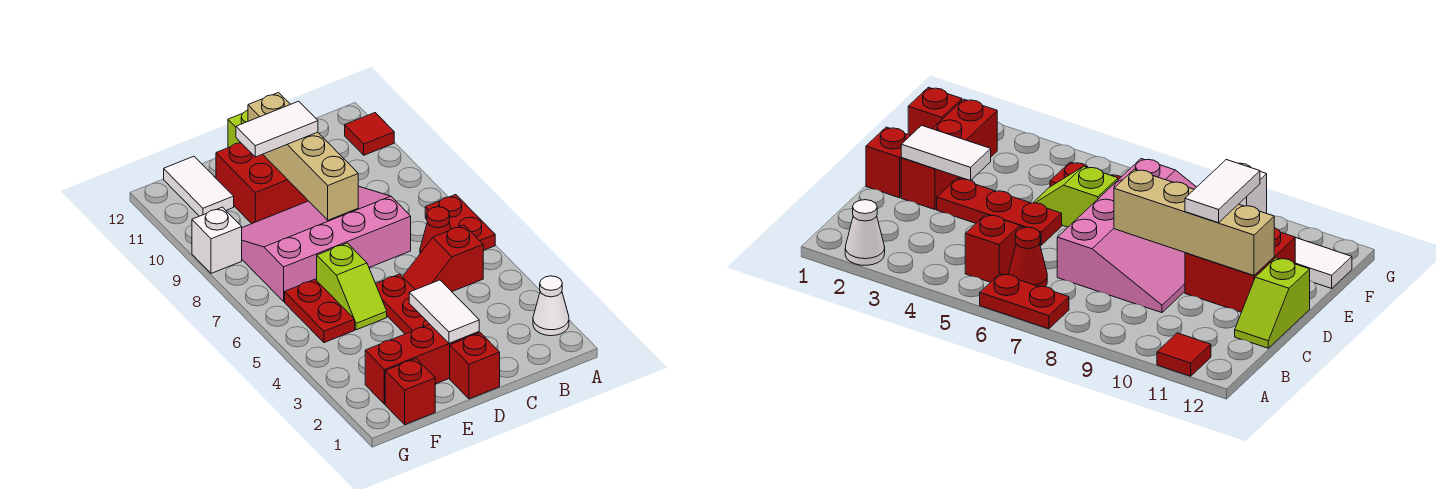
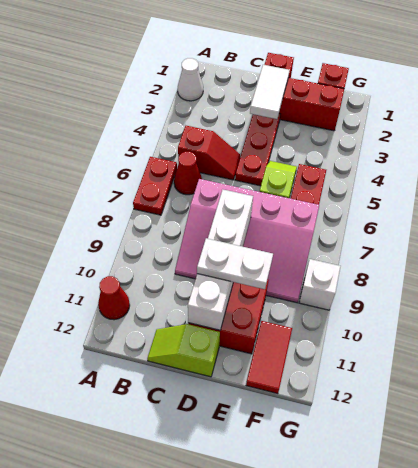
red 1x1 tile [345,113,394,155] -> red 1x1 cone [98,276,130,320]
tan 1x4 brick [248,93,358,220] -> white 1x4 brick [188,190,253,330]
white 1x2 tile [236,101,318,157] -> white 1x2 plate [197,238,273,289]
white 1x2 tile [164,156,234,216] -> red 1x2 tile [246,321,292,394]

